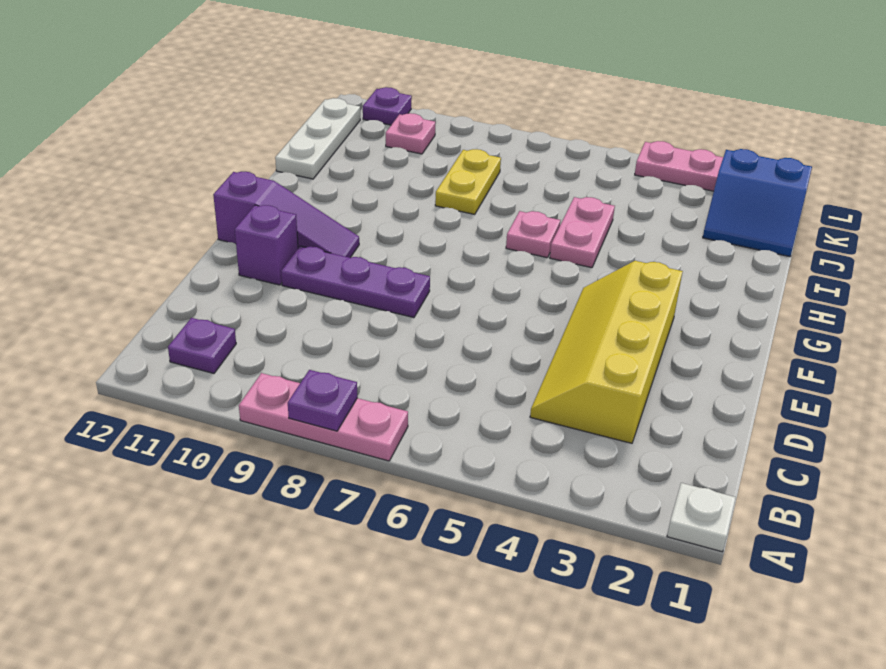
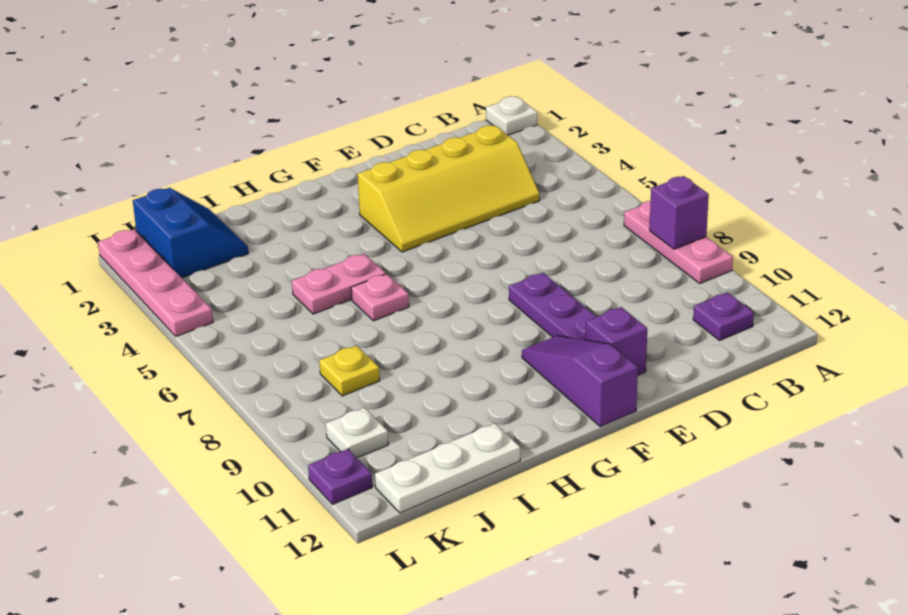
purple 1x1 plate [288,370,357,431] -> purple 1x1 brick [650,176,709,249]
yellow 1x2 plate [435,149,501,214] -> yellow 1x1 plate [319,346,380,396]
pink 1x1 plate [386,113,436,154] -> white 1x1 plate [326,408,388,458]

